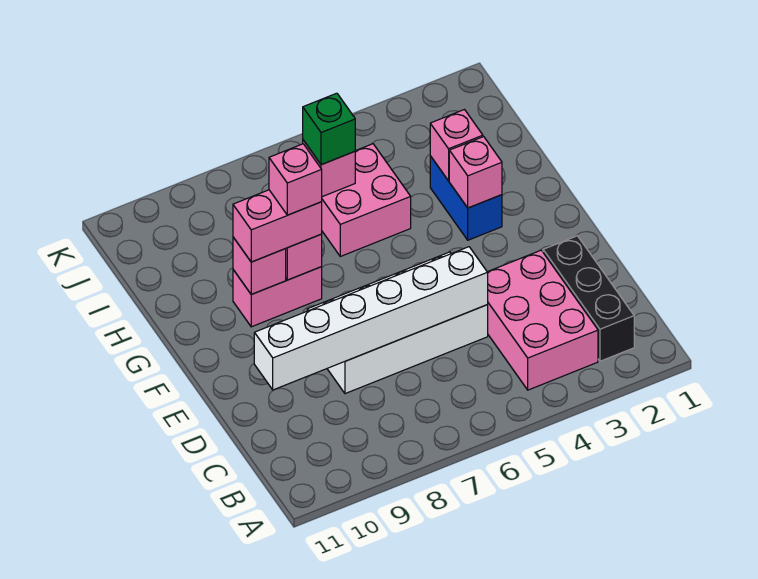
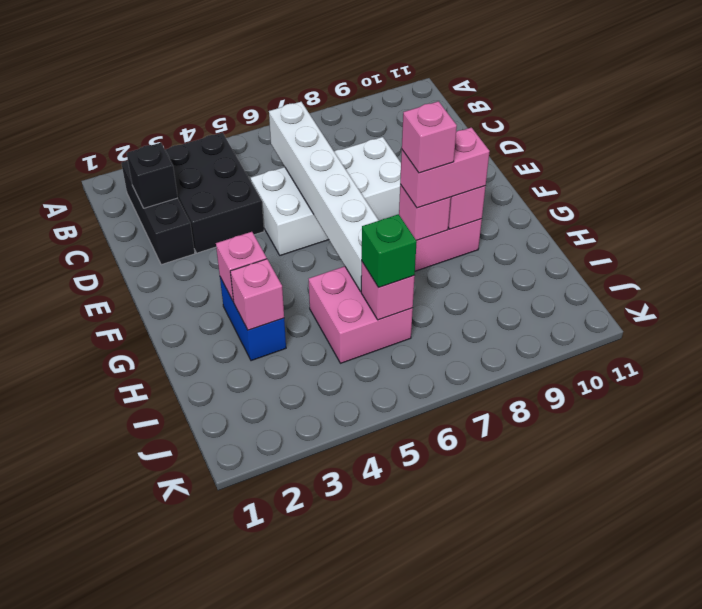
pink 2x3 brick [487,250,598,390] -> black 2x3 brick [165,133,264,253]
none -> black 1x1 brick [127,143,178,208]
white 1x6 brick [254,247,488,390] -> white 1x6 brick turned to [269,102,379,291]

